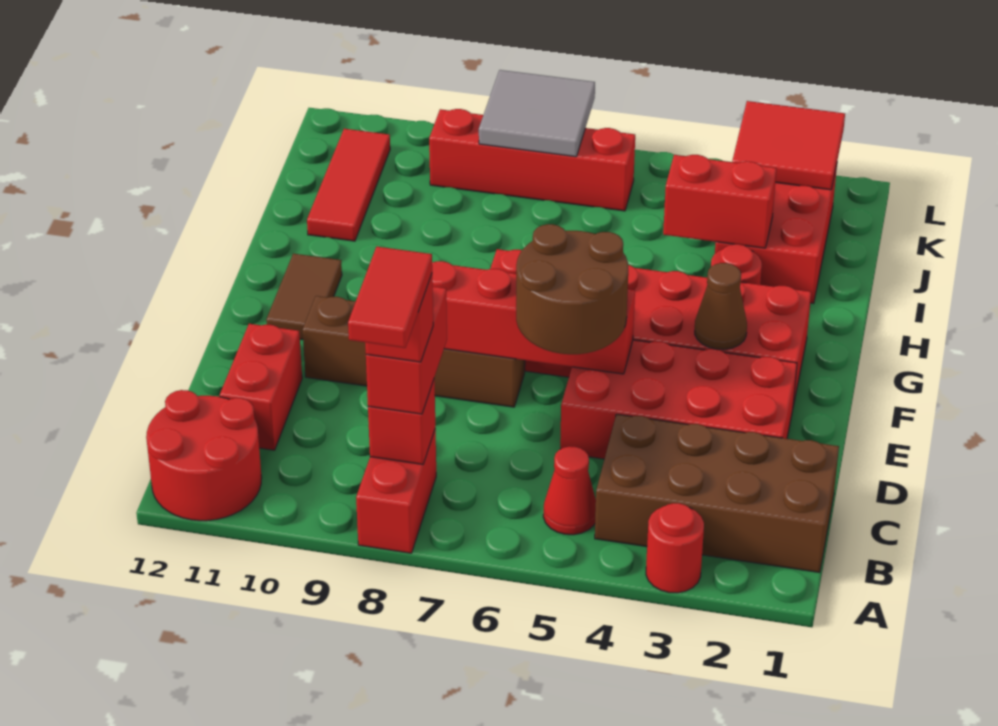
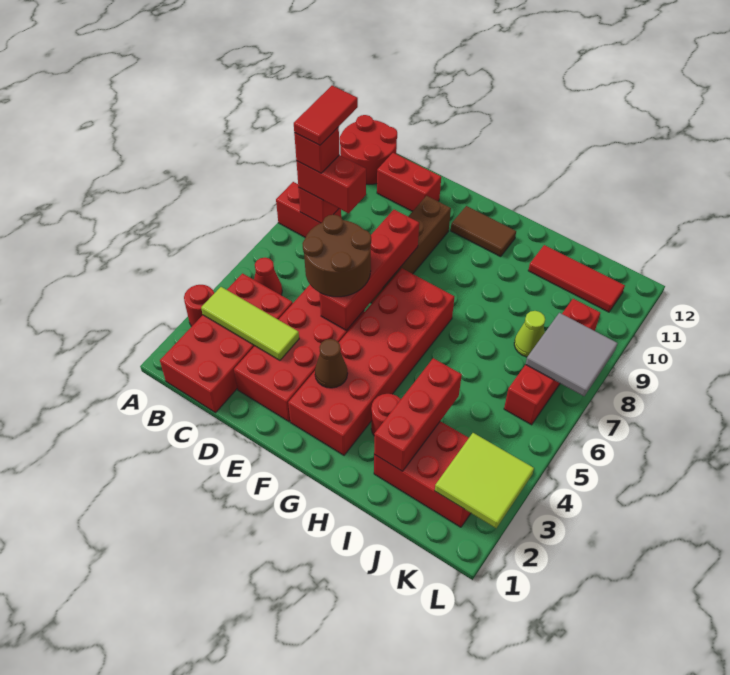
red 1x2 tile [348,247,432,348] -> red 1x2 tile turned to [294,86,358,145]
brown 2x4 brick [595,414,839,573] -> red 2x4 brick [160,273,293,413]
none -> lime 1x3 tile [201,287,299,360]
red 1x2 brick [663,155,777,248] -> red 1x3 brick [374,358,462,471]
none -> lime 1x1 cone [514,311,545,357]
red 2x2 tile [732,101,845,190] -> lime 2x2 tile [435,433,534,528]

